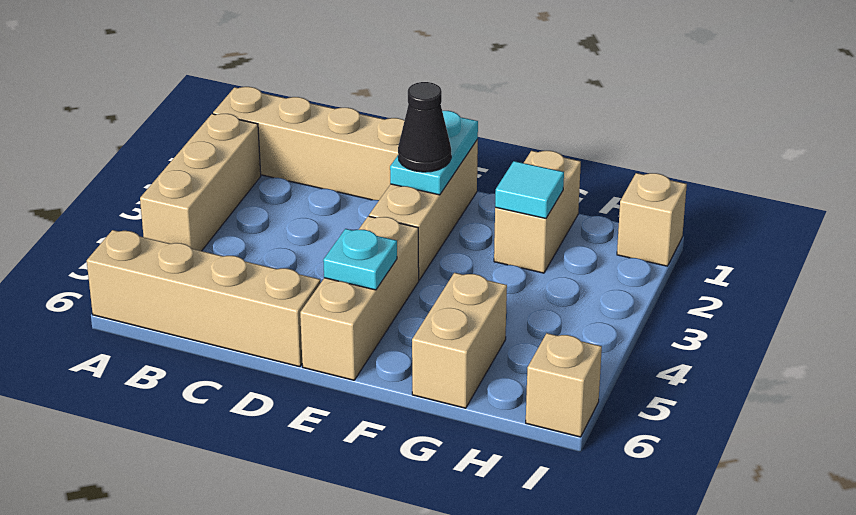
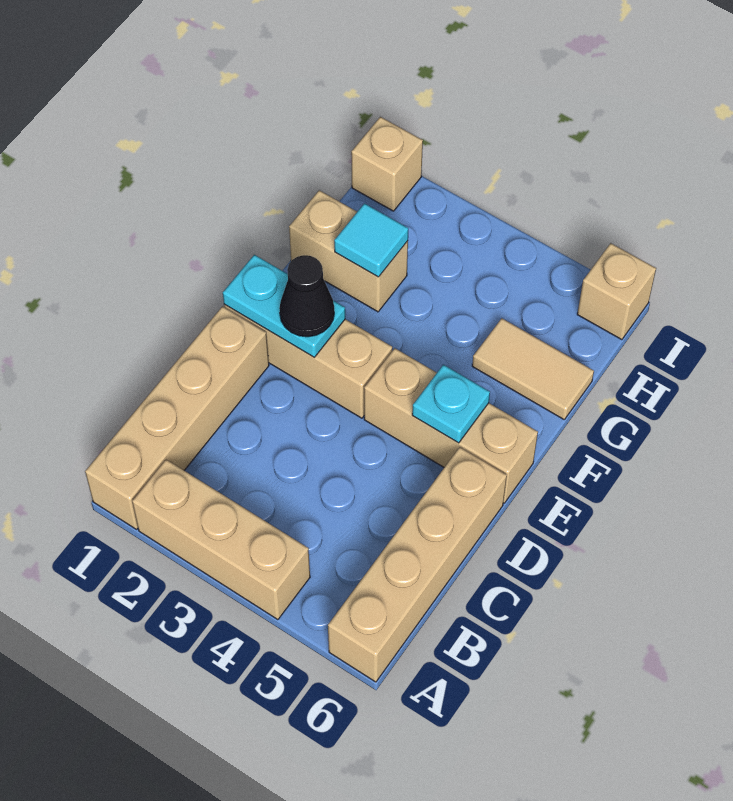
tan 1x2 brick [412,273,507,408] -> tan 1x2 tile [472,318,594,419]

